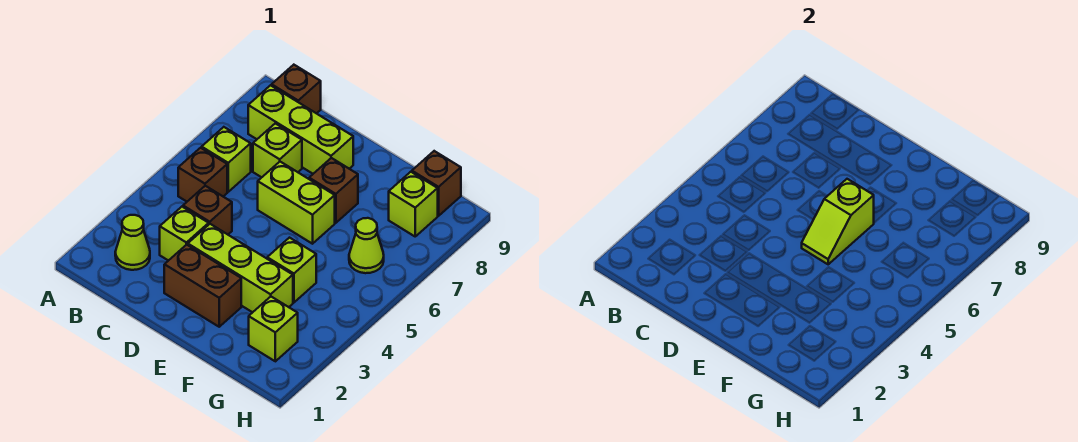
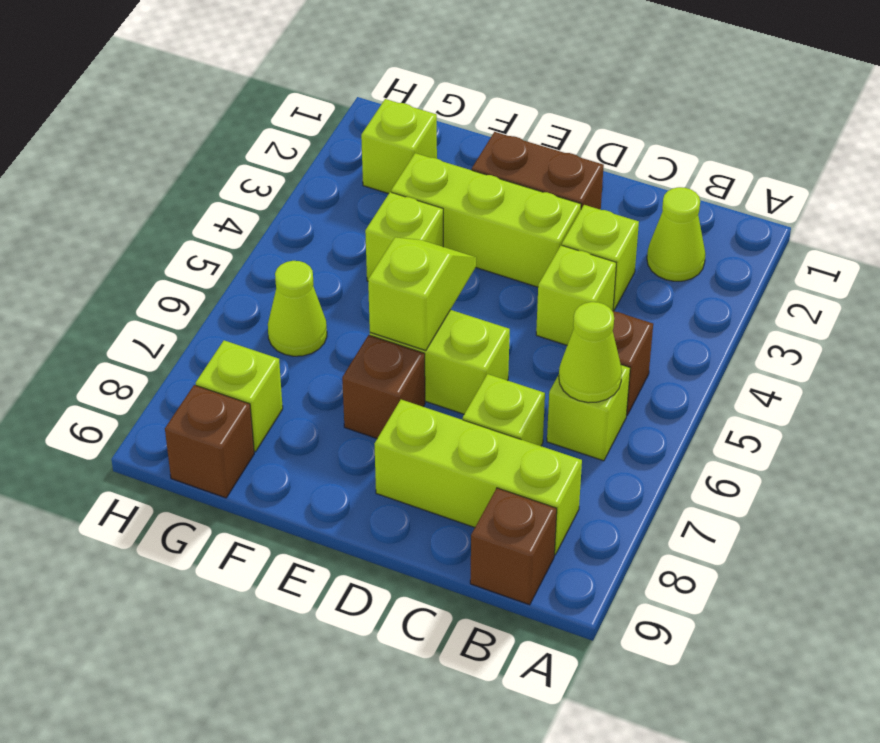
none -> lime 1x1 cone [559,302,622,403]
brown 1x1 brick [183,186,232,234] -> lime 1x1 brick [536,245,616,345]

